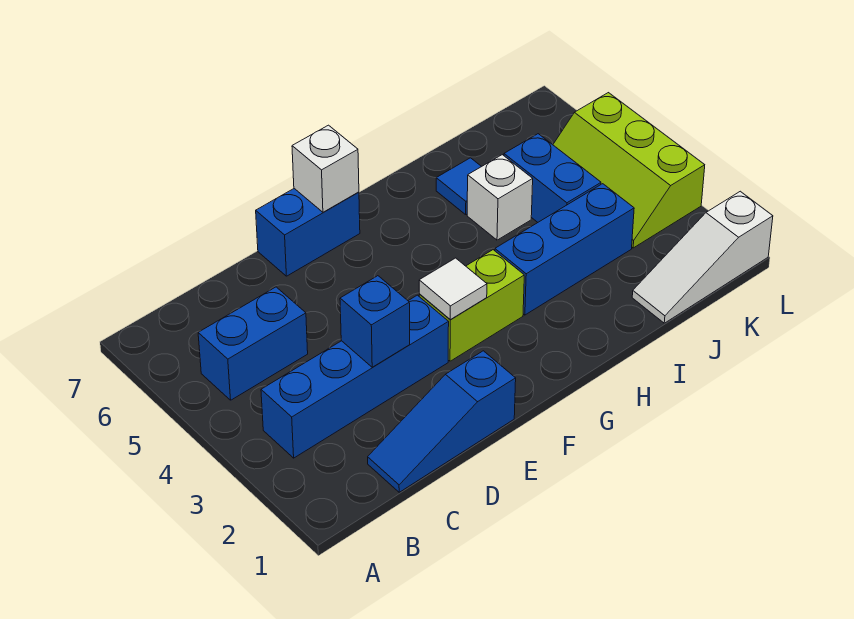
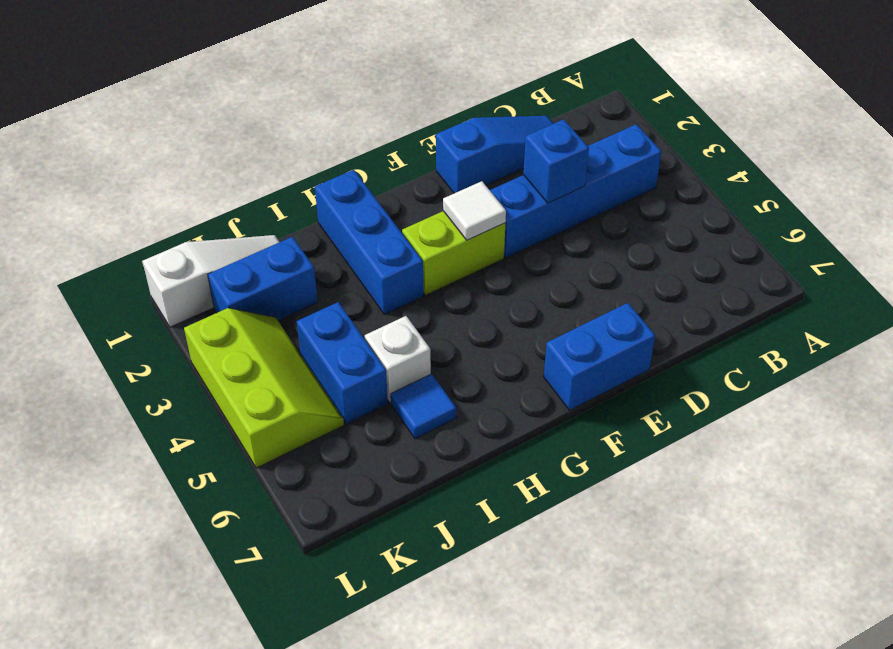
blue 1x2 brick [198,287,308,400] -> blue 1x2 brick moved to [208,237,318,321]
white 1x1 brick [292,125,359,212] -> none
blue 1x3 brick [495,184,634,315] -> blue 1x3 brick turned to [315,170,424,315]

